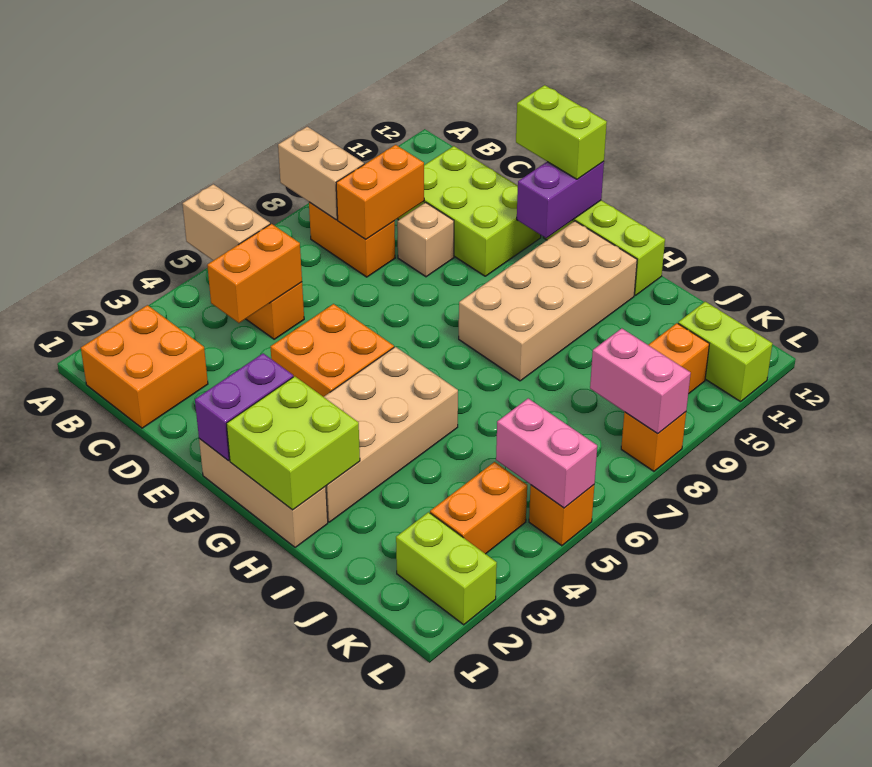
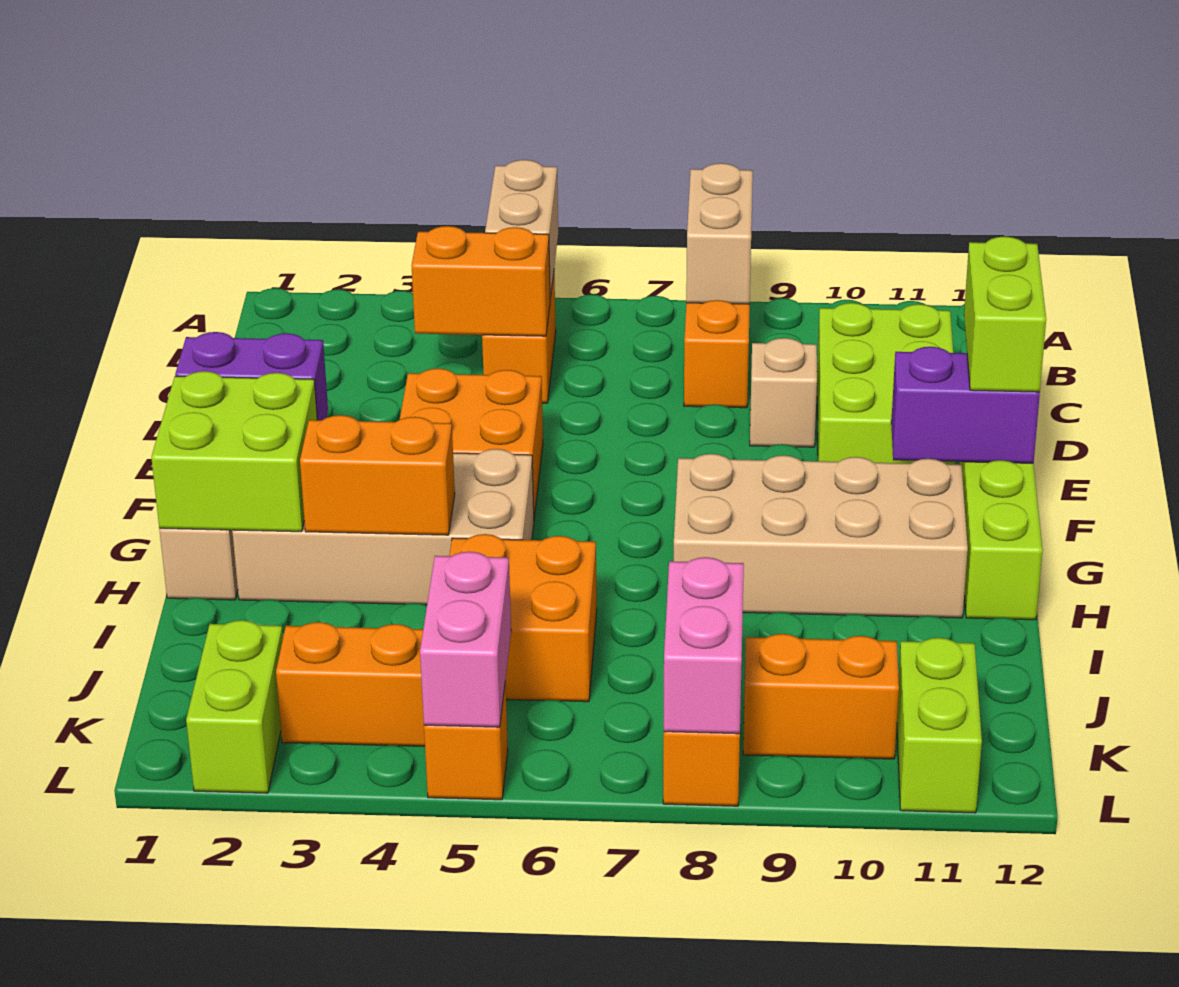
orange 2x2 brick [81,305,208,428] -> orange 2x2 brick moved to [449,534,597,702]
orange 1x2 brick [336,145,424,239] -> orange 1x2 brick moved to [300,415,455,535]

